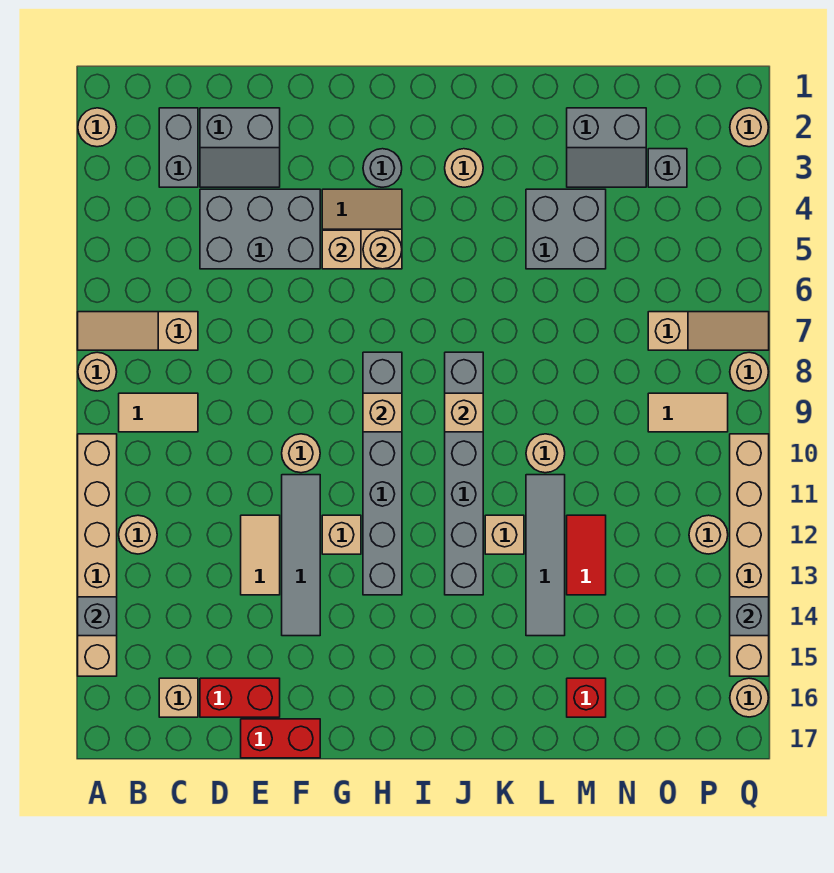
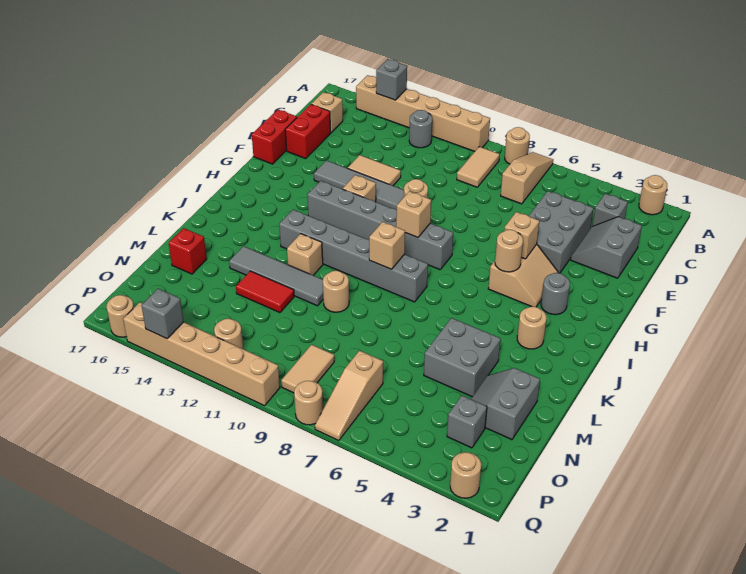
tan 1x1 round brick [119,515,157,554] -> grey 1x1 round brick [409,110,432,148]
grey 1x2 brick [159,108,198,187] -> grey 1x1 brick [592,194,628,226]

